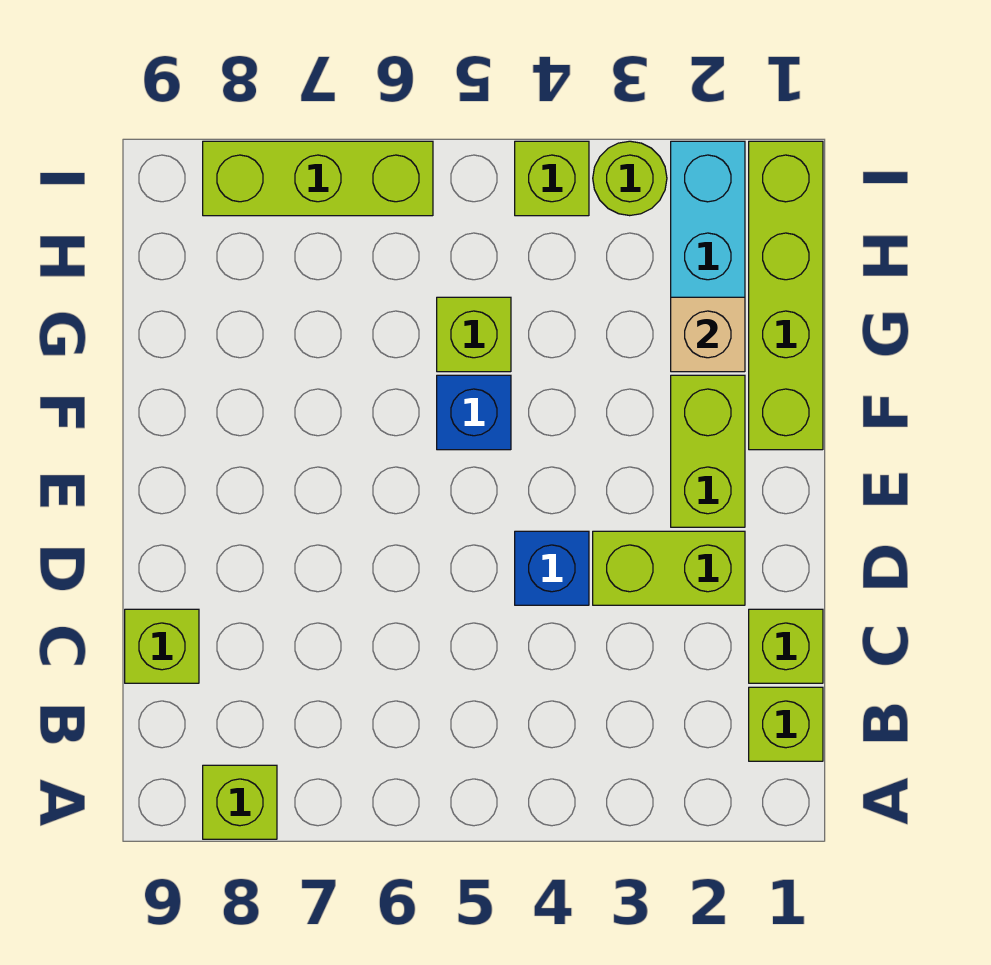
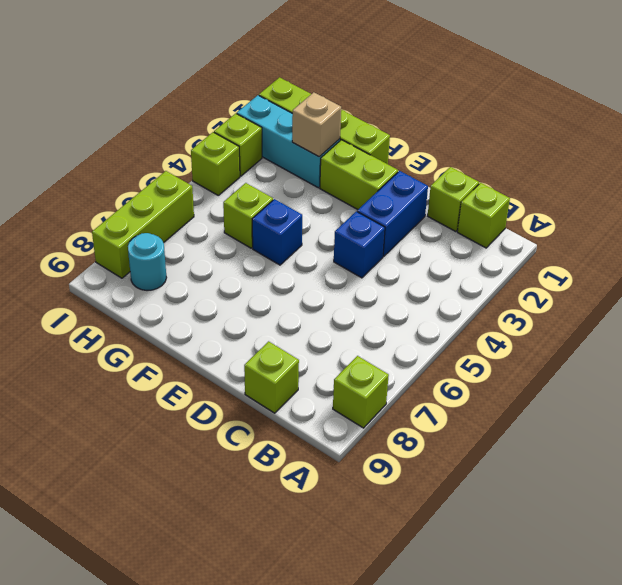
lime 1x2 brick [593,531,745,605] -> blue 1x2 brick [357,171,428,257]
none -> cyan 1x1 round brick [128,233,167,291]
lime 1x1 round brick [593,141,667,216] -> lime 1x1 brick [214,113,262,176]

